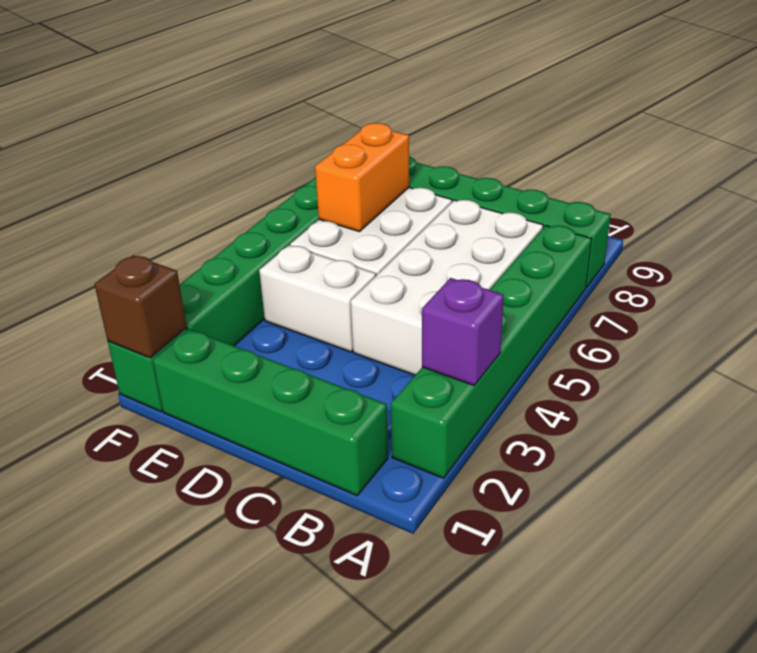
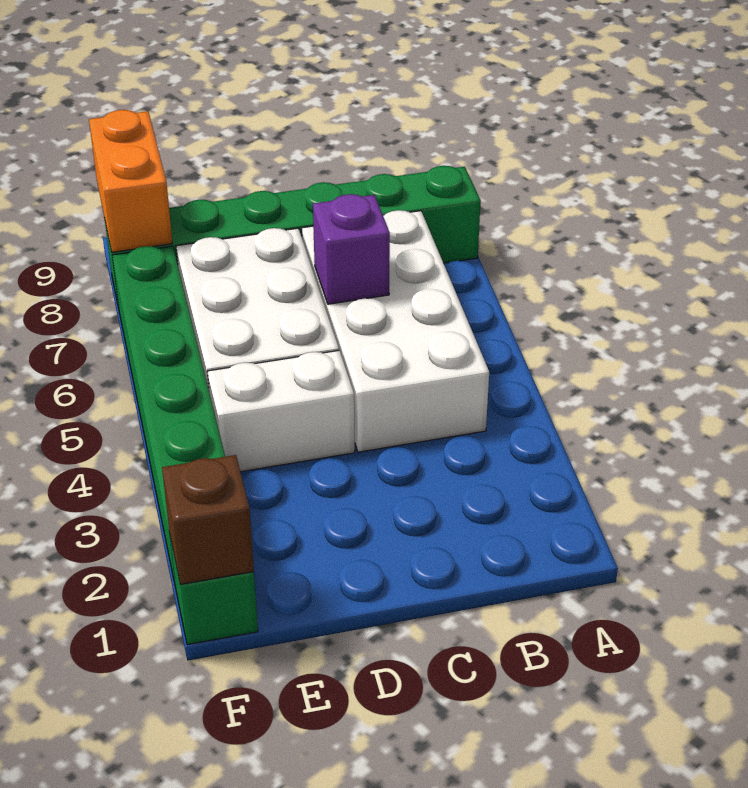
green 1x6 brick [391,225,592,478] -> none
purple 1x1 brick [422,278,504,385] -> purple 1x1 brick moved to [313,194,390,304]
green 1x4 brick [153,329,388,495] -> none
orange 1x2 brick [315,123,409,232] -> orange 1x2 brick moved to [89,110,172,252]

